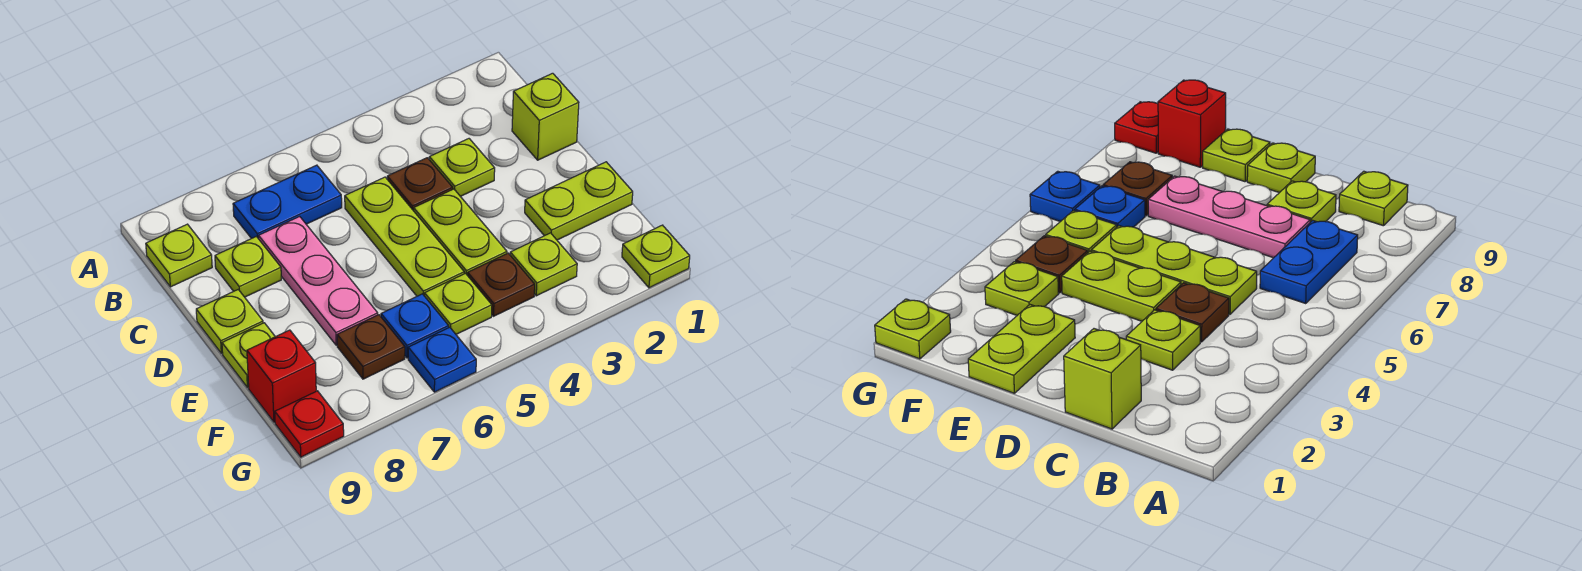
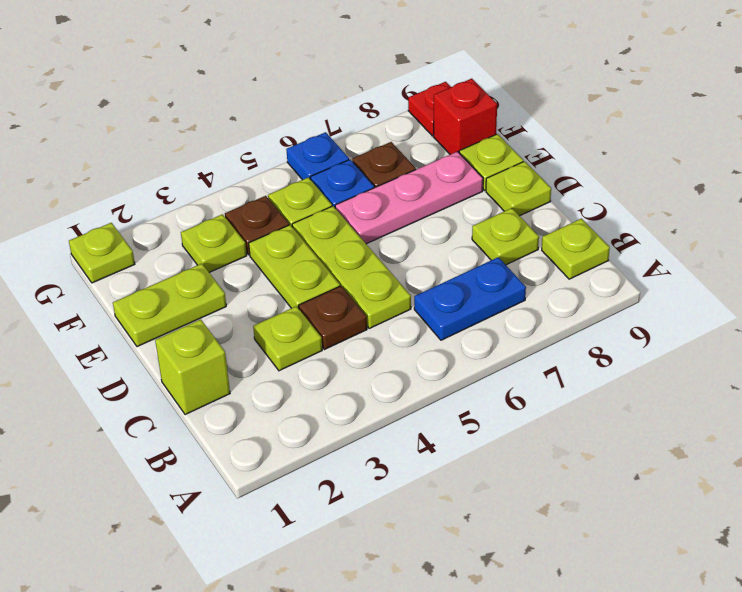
pink 1x3 plate [259,216,378,345] -> pink 1x3 plate turned to [335,152,483,244]

